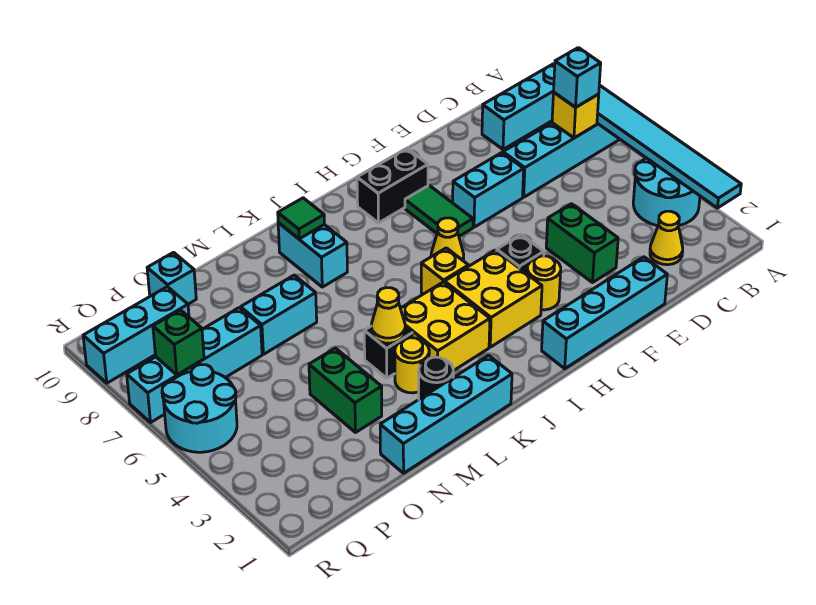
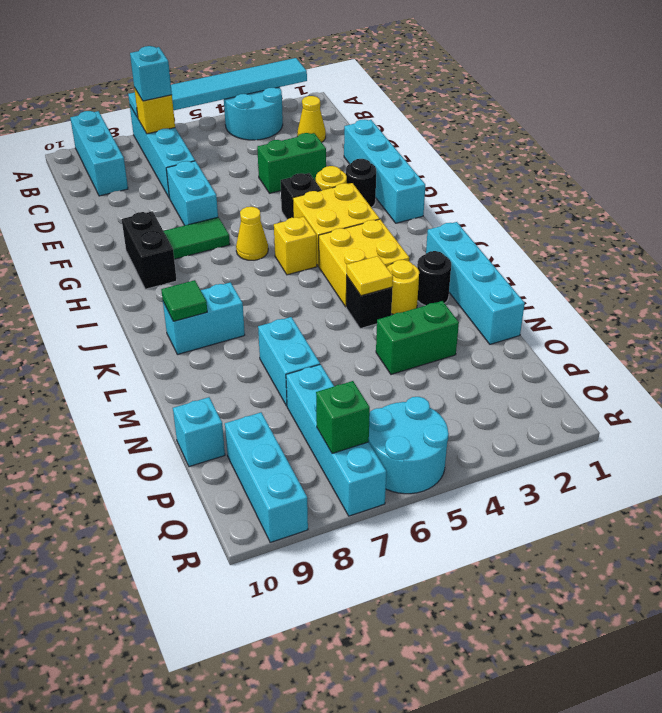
none -> black 1x1 round brick [346,159,376,208]
yellow 1x1 cone [371,288,405,343] -> yellow 1x1 tile [347,256,393,296]

